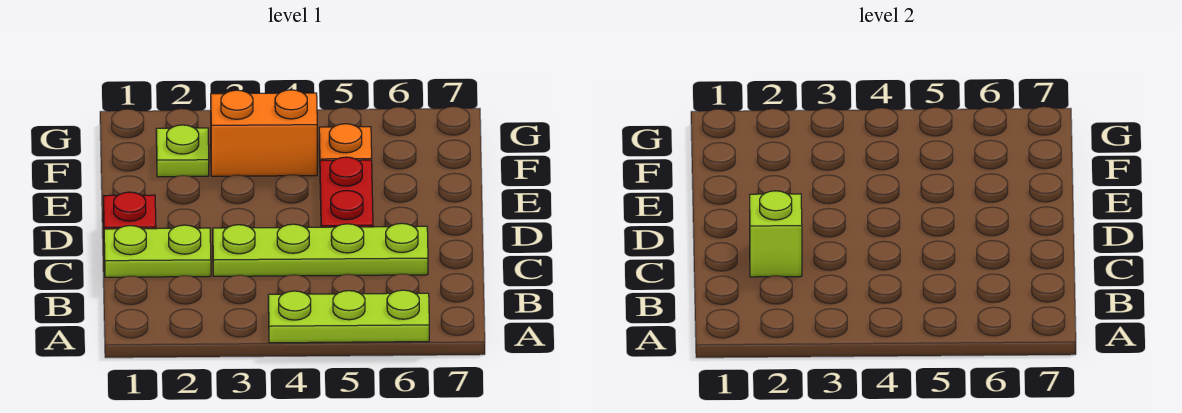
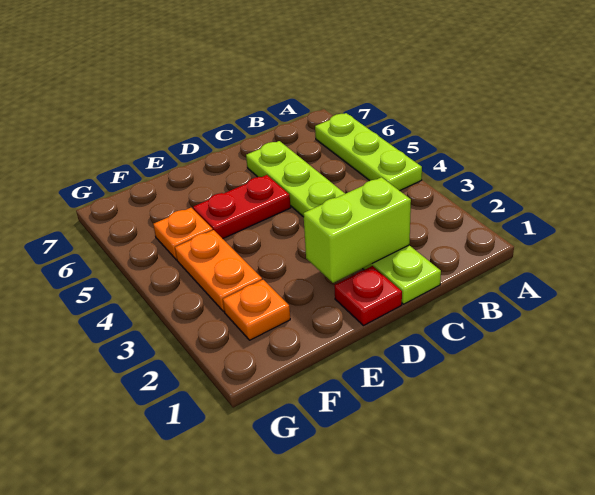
lime 1x1 brick [750,191,802,277] -> lime 1x2 brick [303,177,411,283]
lime 1x1 plate [156,125,209,177] -> orange 1x1 plate [223,280,290,340]
orange 1x2 brick [211,90,317,176] -> orange 1x2 plate [175,230,262,312]

